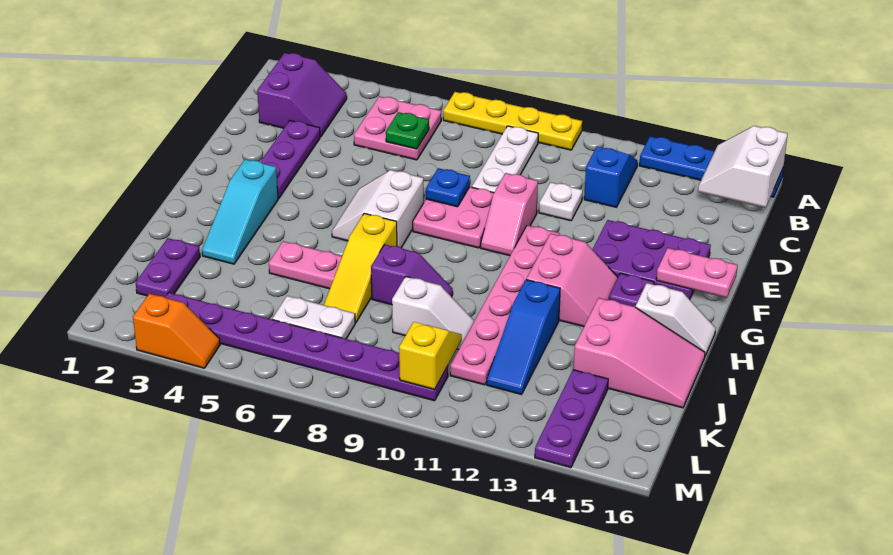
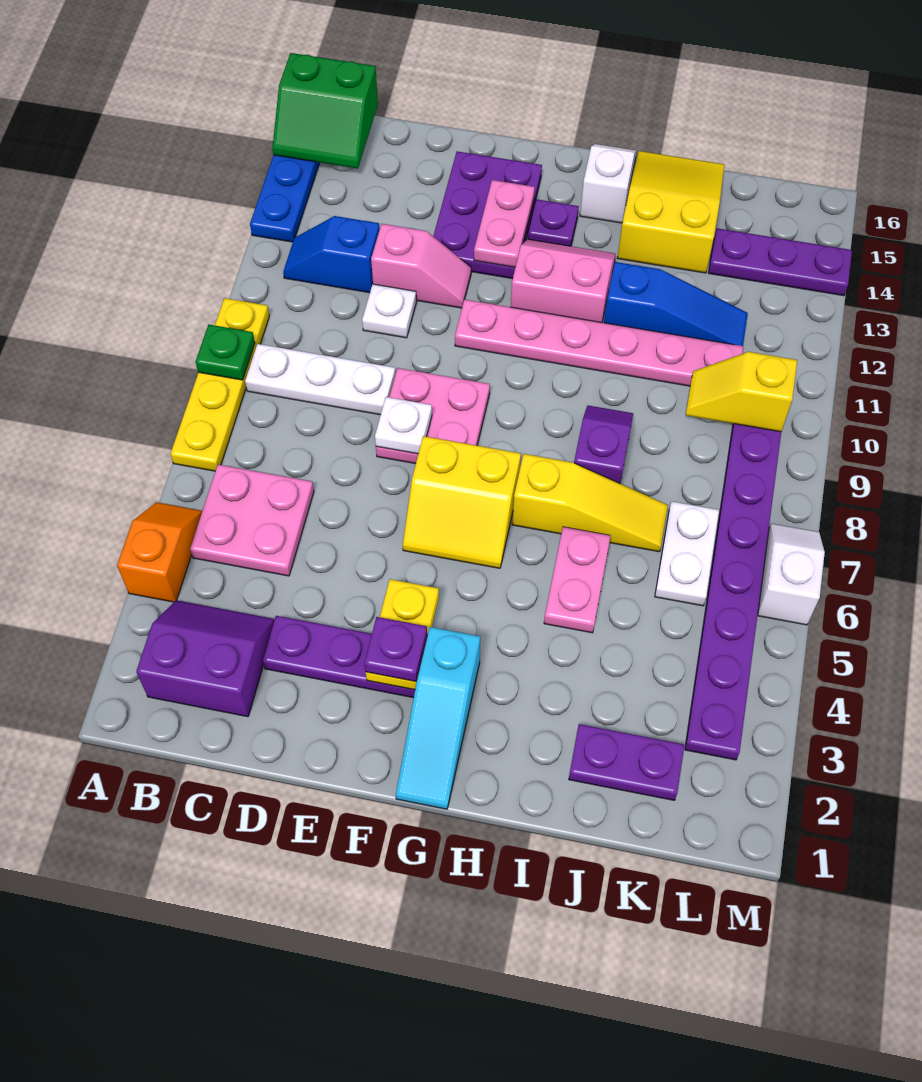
white 2x2 slope [698,126,788,208] -> green 2x2 slope [272,53,378,169]
green 1x1 plate [386,112,429,149] -> green 1x1 plate moved to [196,325,255,380]
blue 1x1 plate [426,168,470,207] -> white 1x1 plate [375,397,432,454]
pink 1x2 slope [481,173,538,256] -> pink 1x2 slope moved to [371,224,471,308]
none -> yellow 1x2 plate [366,579,439,690]
none -> purple 1x1 plate [364,617,427,681]
white 2x2 slope [332,170,424,248] -> yellow 2x2 slope [403,436,521,568]
pink 1x2 plate [656,248,738,298] -> pink 1x2 plate moved to [474,180,535,267]
cyan 1x3 slope [202,159,278,264] -> cyan 1x3 slope turned to [396,627,480,809]
pink 2x3 slope [573,298,705,408] -> yellow 2x3 slope [618,151,724,273]
white 1x2 slope [392,276,474,350] -> white 1x2 slope moved to [758,524,825,625]
orange 1x2 slope [133,294,220,368] -> orange 1x2 slope moved to [117,502,202,602]

